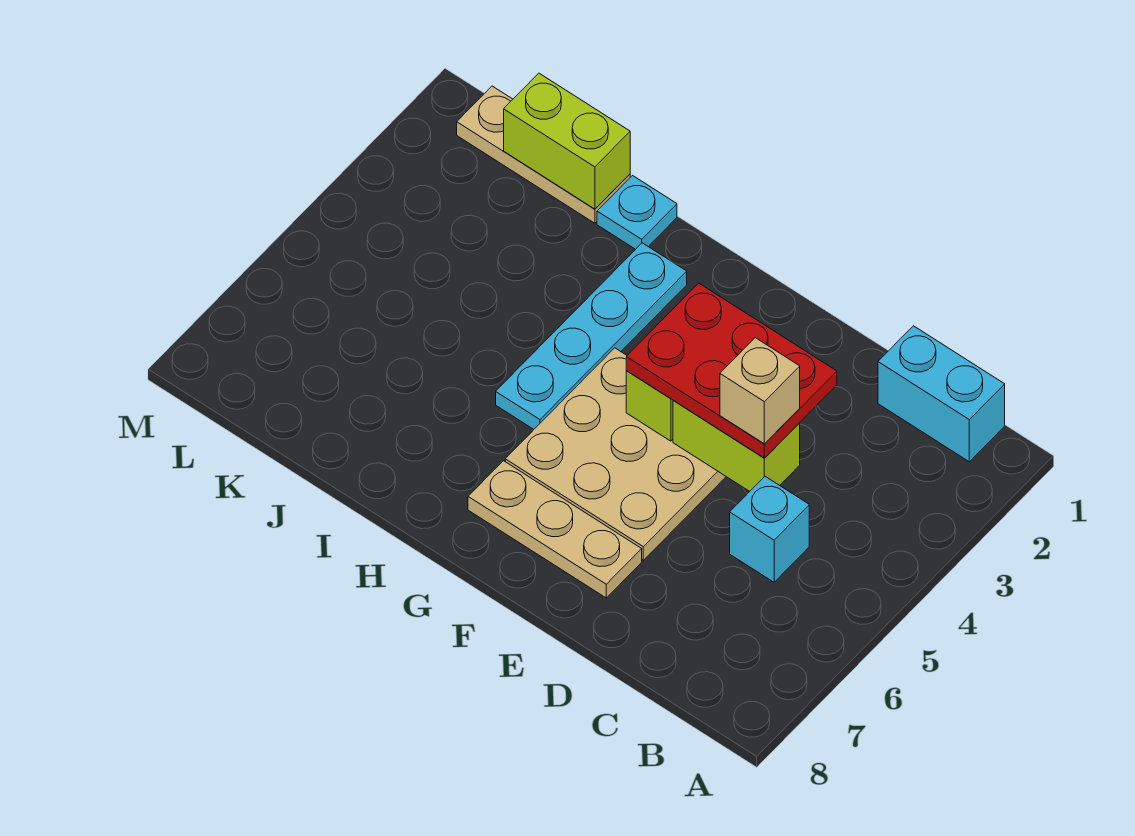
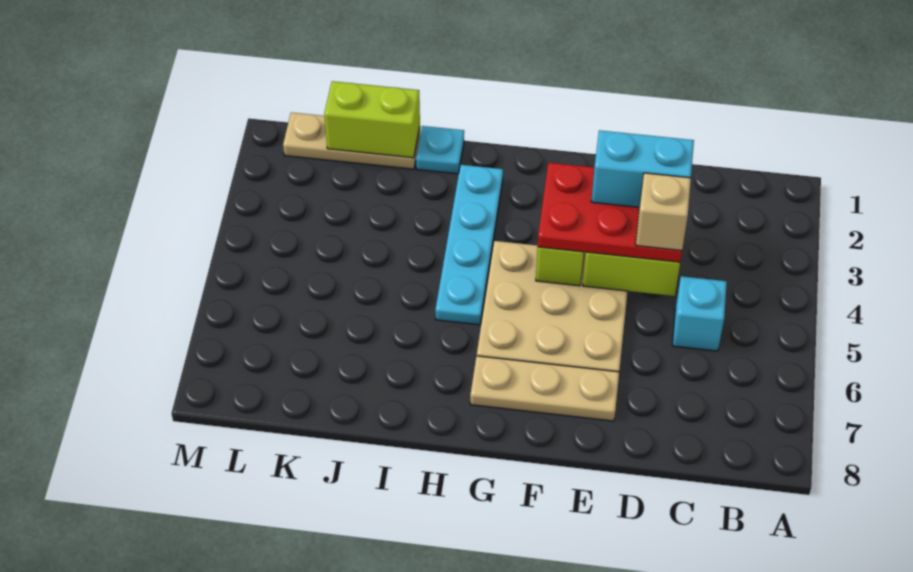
cyan 1x2 brick [878,326,1005,462] -> cyan 1x2 brick moved to [591,130,694,207]

